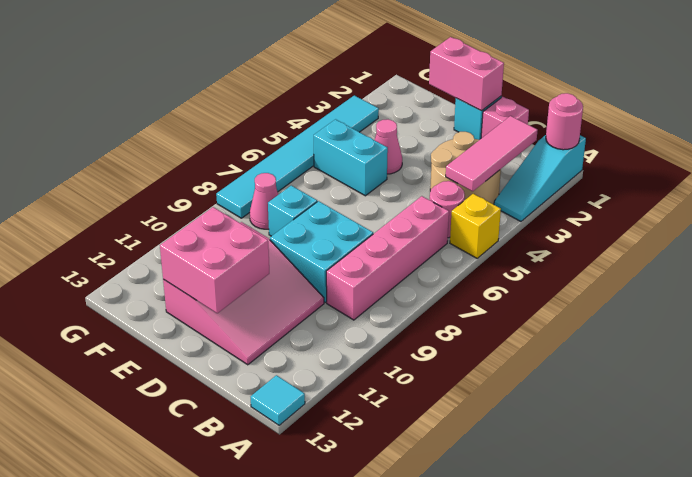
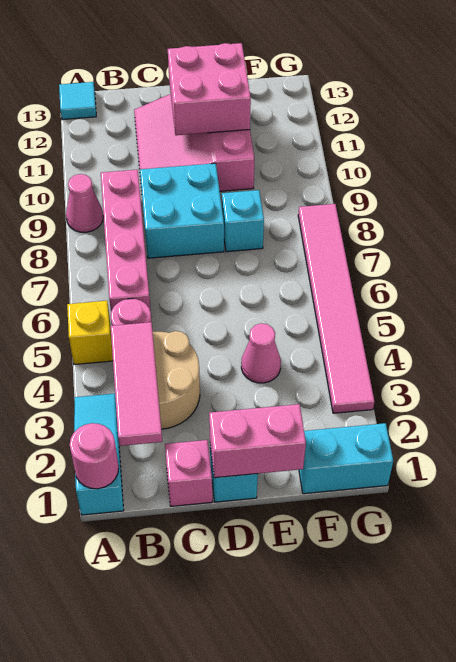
cyan 1x2 brick [314,119,388,196] -> cyan 1x2 brick moved to [299,423,393,494]
pink 1x1 cone [250,173,278,229] -> pink 1x1 cone moved to [66,174,103,232]
cyan 1x6 tile [216,95,379,218] -> pink 1x6 tile [298,204,374,413]

